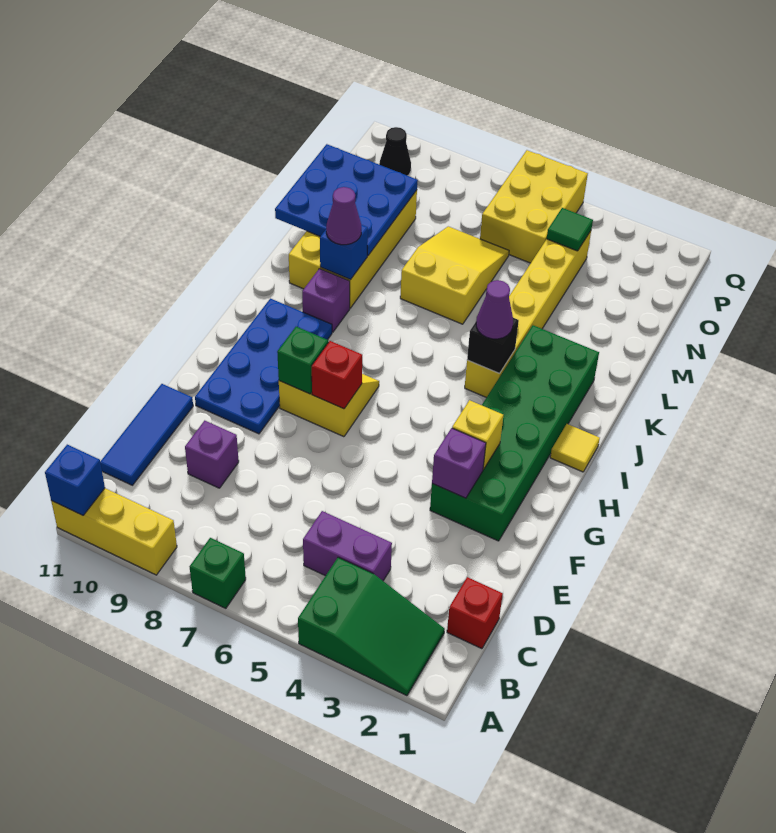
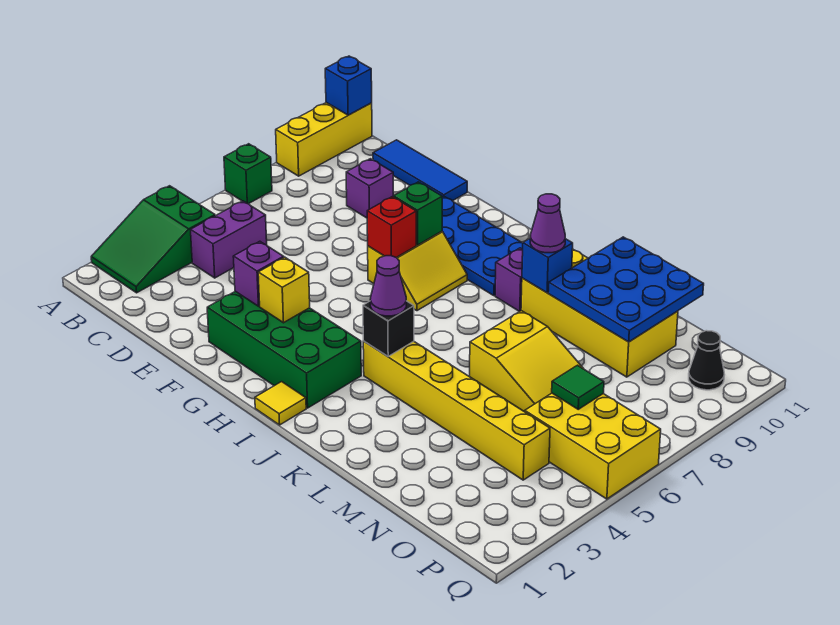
red 1x1 brick [447,577,503,649] -> none
green 2x6 brick [430,325,599,541] -> green 2x4 brick [207,291,361,408]
green 1x1 tile [547,208,593,251] -> green 1x1 tile moved to [552,365,604,409]

